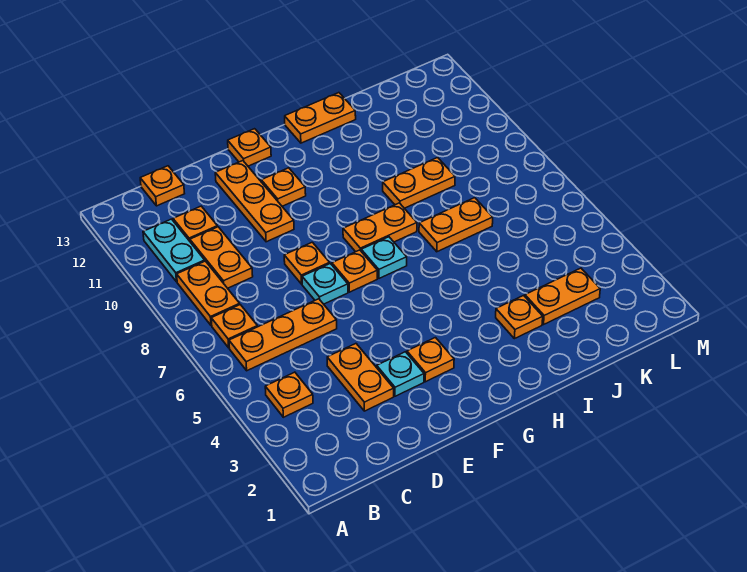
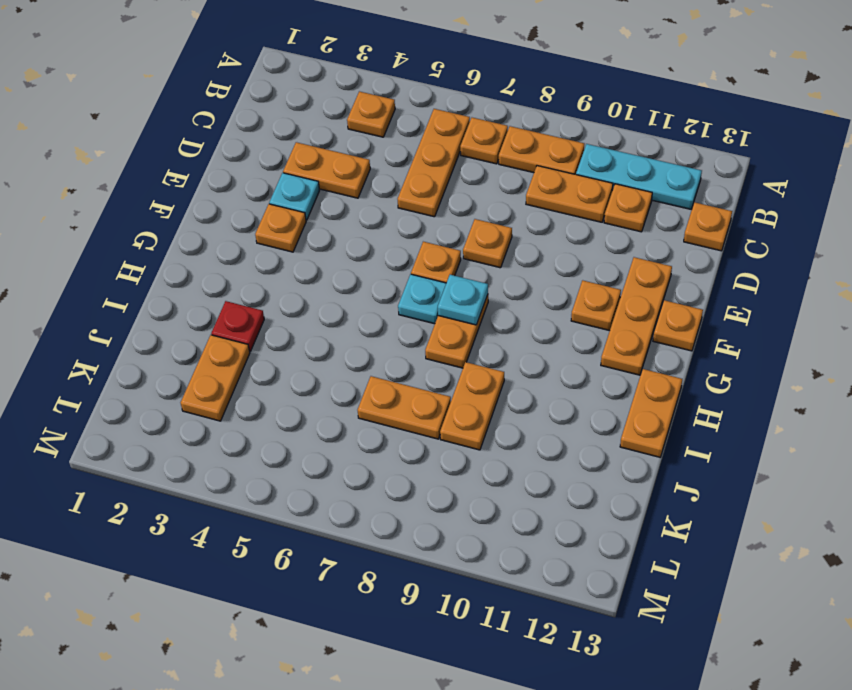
cyan 1x2 plate [143,219,205,282] -> cyan 1x3 plate [576,144,702,209]
cyan 1x1 plate [302,263,348,304] -> cyan 1x1 plate moved to [438,275,488,325]
orange 1x3 plate [215,161,294,242] -> orange 1x3 plate turned to [601,257,672,375]
orange 1x1 plate [496,295,543,339] -> red 1x1 plate [211,301,264,351]
orange 1x2 plate [419,198,493,252] -> orange 1x2 plate turned to [358,376,451,439]

